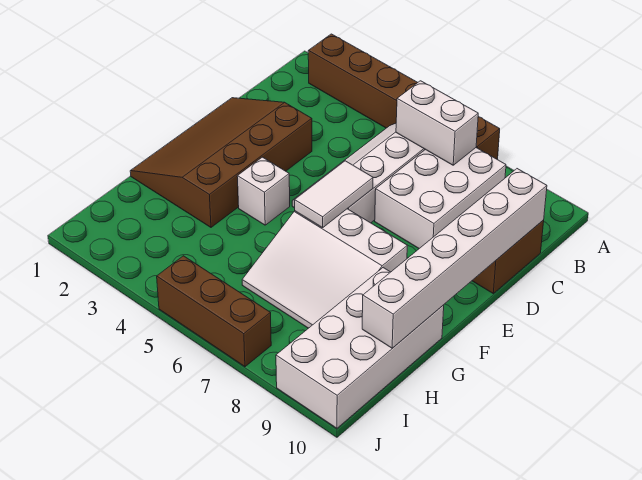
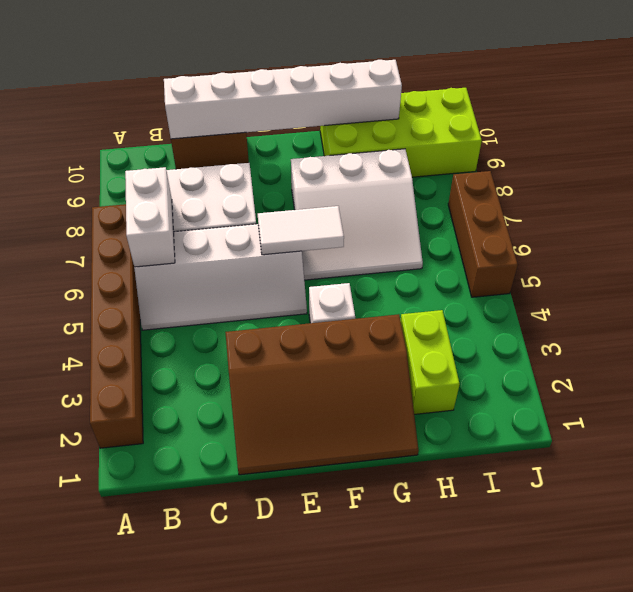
white 3x3 slope [242,209,407,328] -> white 3x3 slope turned to [291,149,423,280]
white 2x4 brick [276,268,444,428] -> lime 2x4 brick [320,88,482,177]
none -> lime 1x2 brick [401,310,460,414]

